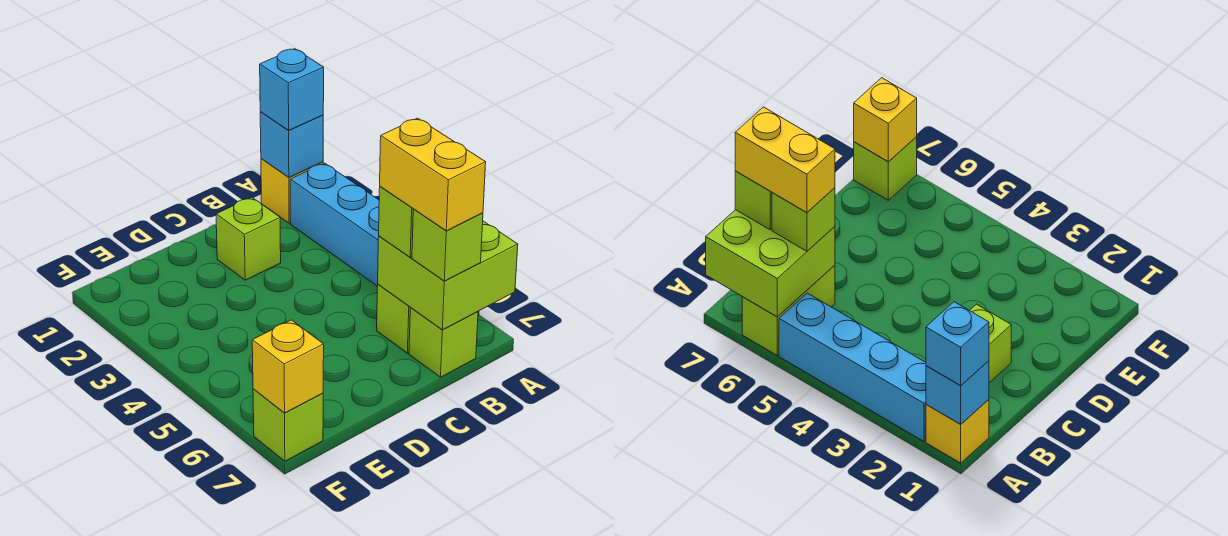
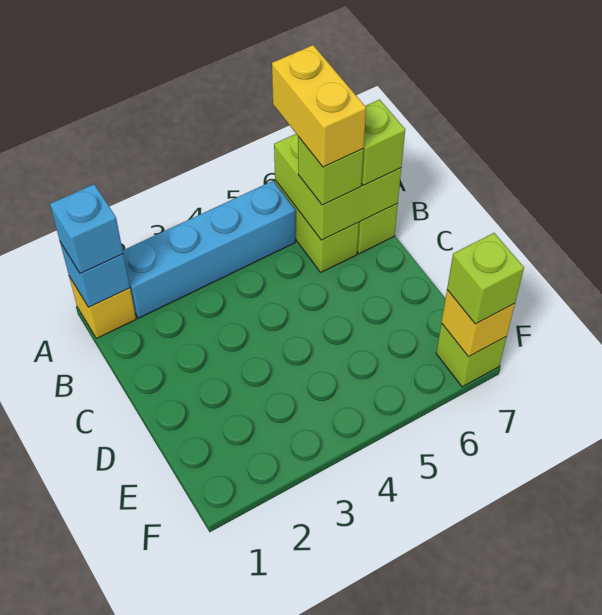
yellow 1x2 brick [380,118,486,231] -> yellow 1x2 brick turned to [272,45,366,167]
lime 1x1 brick [216,197,281,280] -> lime 1x1 brick moved to [447,233,524,324]

